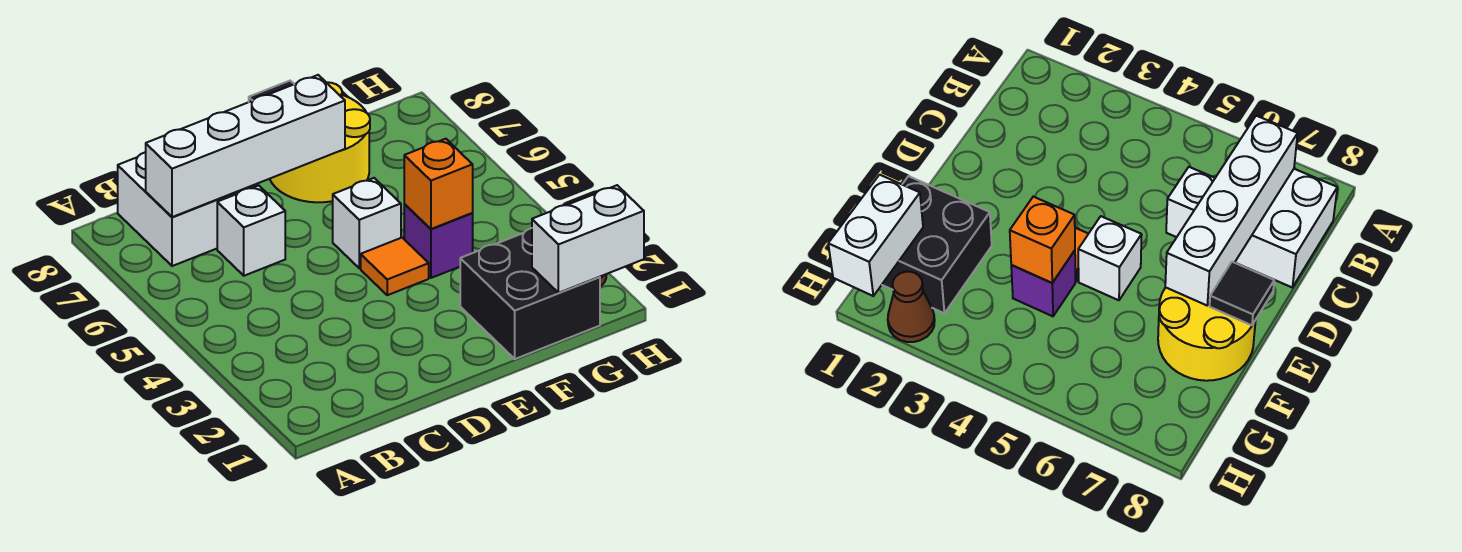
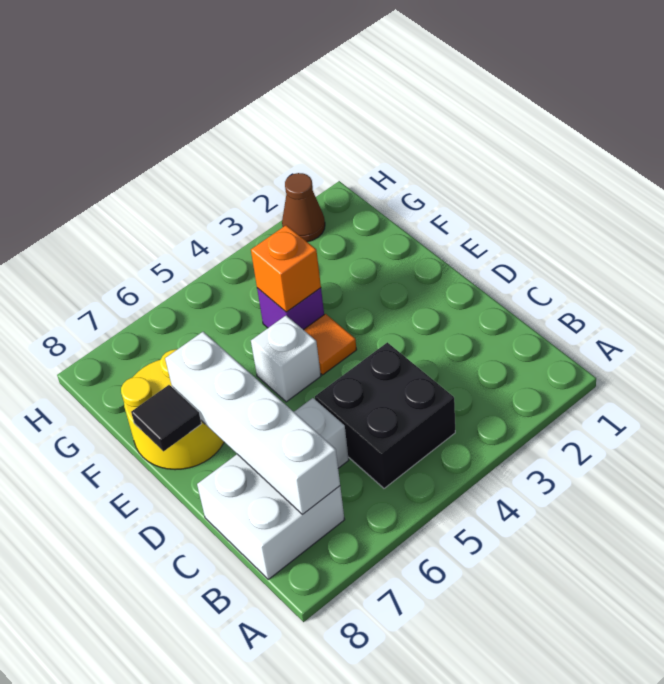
black 2x2 brick [460,228,600,359] -> black 2x2 brick moved to [315,342,455,488]
white 1x2 brick [532,185,644,293] -> none

